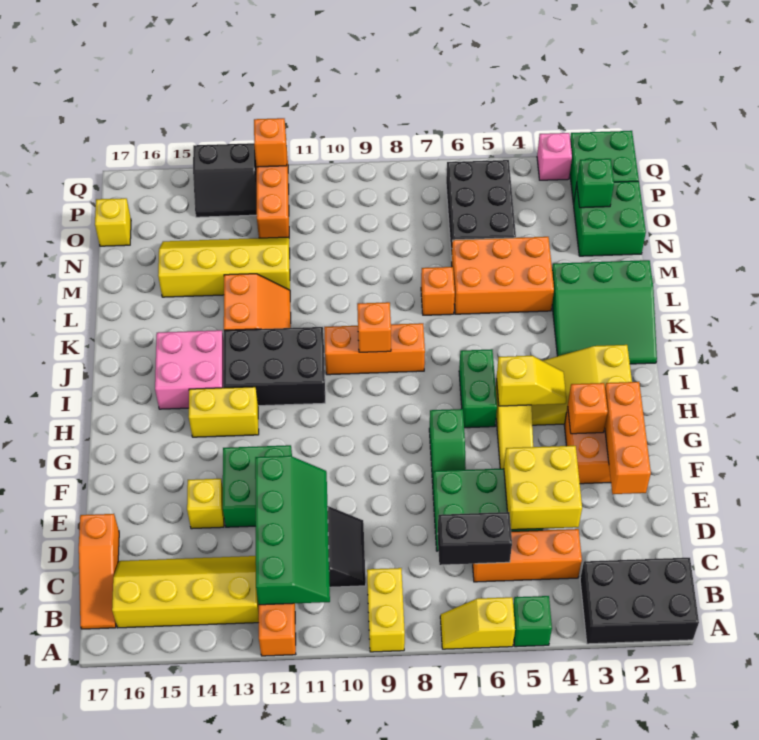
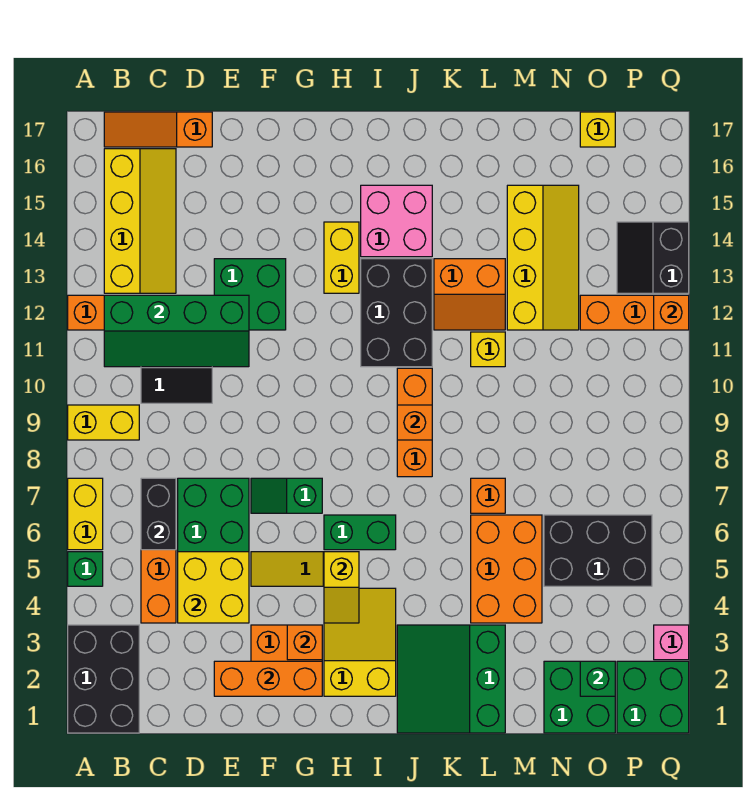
yellow 1x2 slope [440,597,515,649] -> yellow 1x2 brick [68,478,103,550]
yellow 1x1 brick [187,479,224,529] -> yellow 1x1 brick moved to [471,332,505,367]

